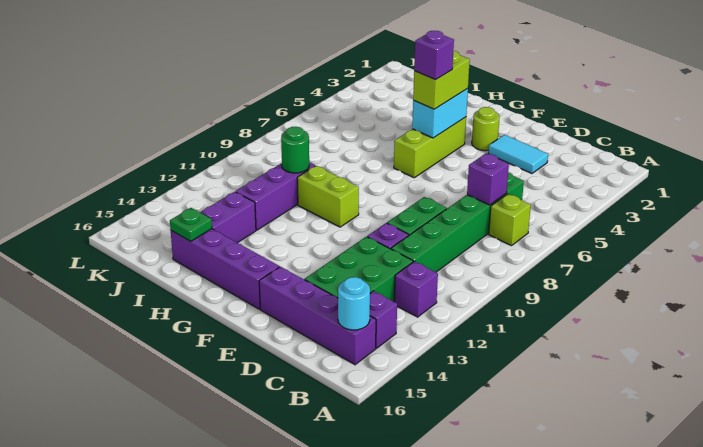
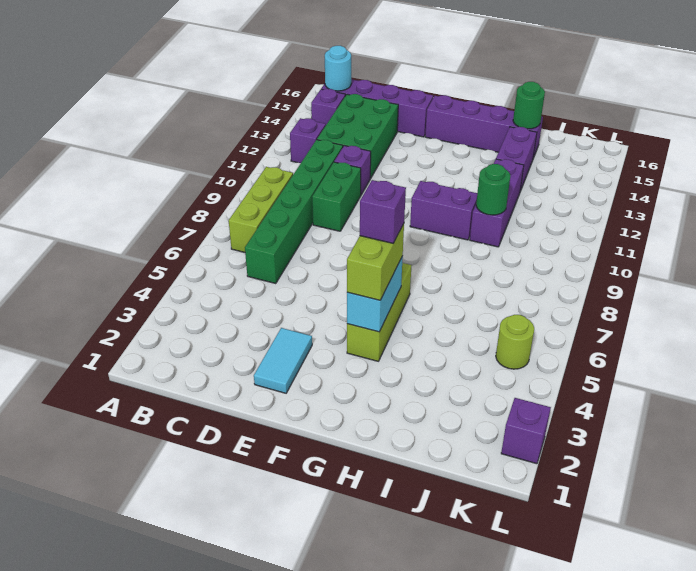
lime 1x1 brick [489,194,531,246] -> lime 1x3 brick [229,167,293,252]
purple 1x1 brick [467,153,509,205] -> purple 1x1 brick moved to [501,398,551,464]
cyan 1x2 tile [488,135,548,173] -> cyan 1x2 tile turned to [254,328,312,393]
lime 1x1 round brick [472,107,500,151] -> lime 1x1 round brick moved to [496,315,534,369]
lime 1x2 brick [297,166,359,227] -> purple 1x2 brick [410,181,477,240]
green 1x1 plate [170,208,212,241] -> green 1x1 round brick [513,82,545,129]

